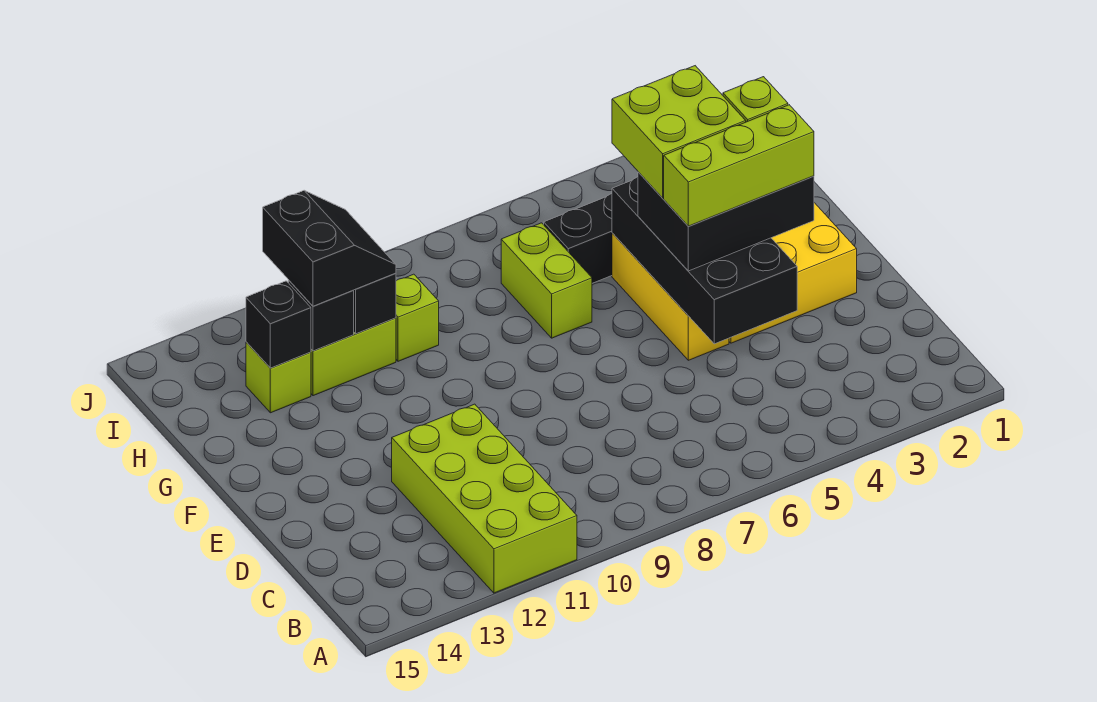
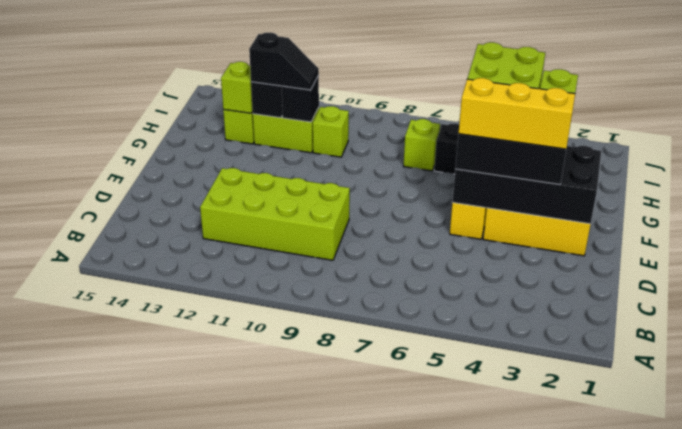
lime 2x4 brick [392,404,577,593] -> lime 2x4 brick turned to [200,168,350,260]
black 2x4 brick [612,177,797,344] -> black 2x4 brick turned to [452,146,601,224]
lime 1x3 brick [664,105,814,226] -> yellow 1x3 brick [458,78,575,149]
lime 1x2 brick [501,223,592,338] -> lime 1x1 brick [404,119,440,171]
black 2x2 slope [263,191,396,306] -> black 1x2 slope [249,33,319,90]
black 1x1 brick [246,281,311,368] -> lime 1x1 brick [221,62,253,113]

